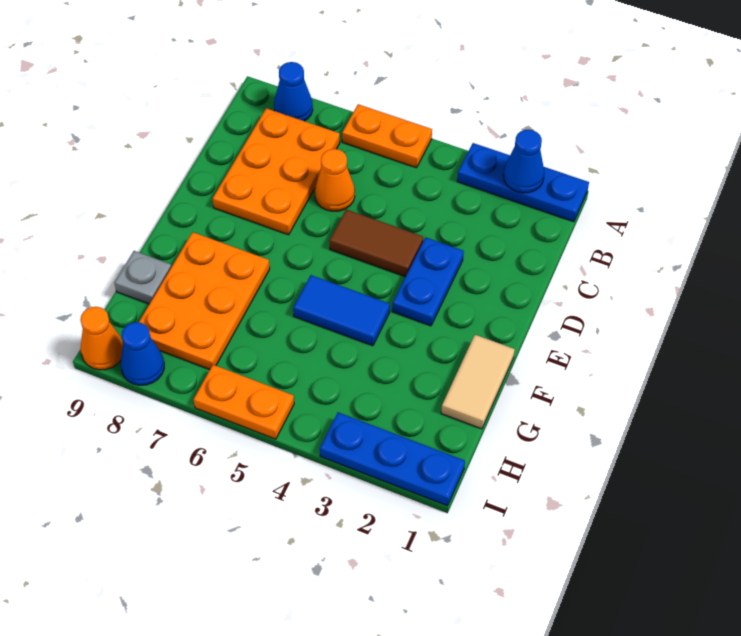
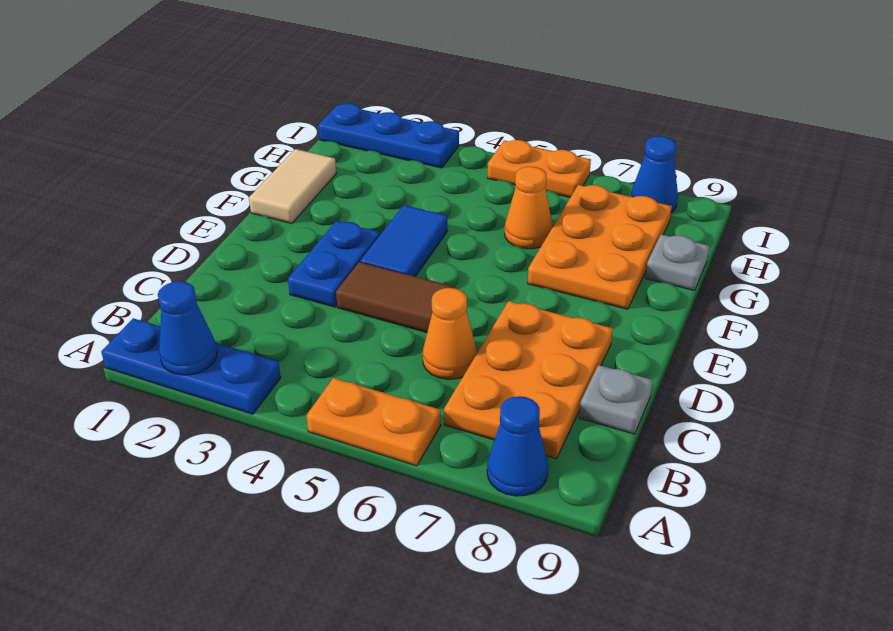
none -> grey 1x1 plate [579,365,653,434]
blue 1x2 tile [293,275,390,346] -> blue 1x2 tile turned to [360,205,448,277]
orange 1x1 cone [80,307,123,370] -> orange 1x1 cone moved to [505,167,553,249]

